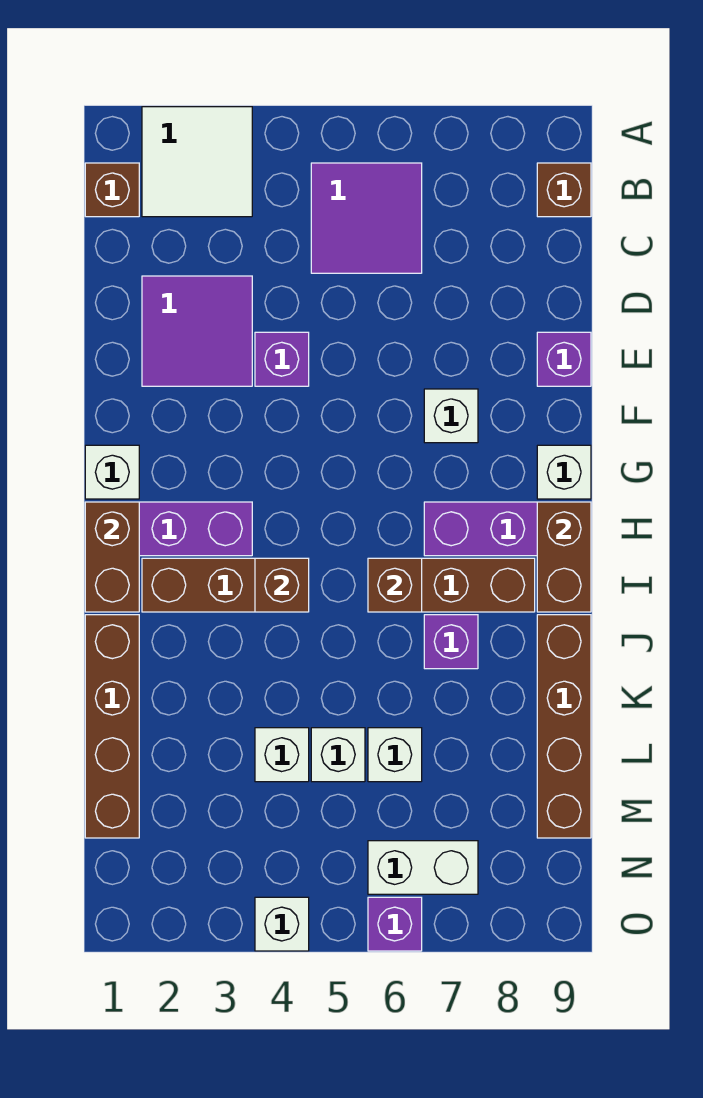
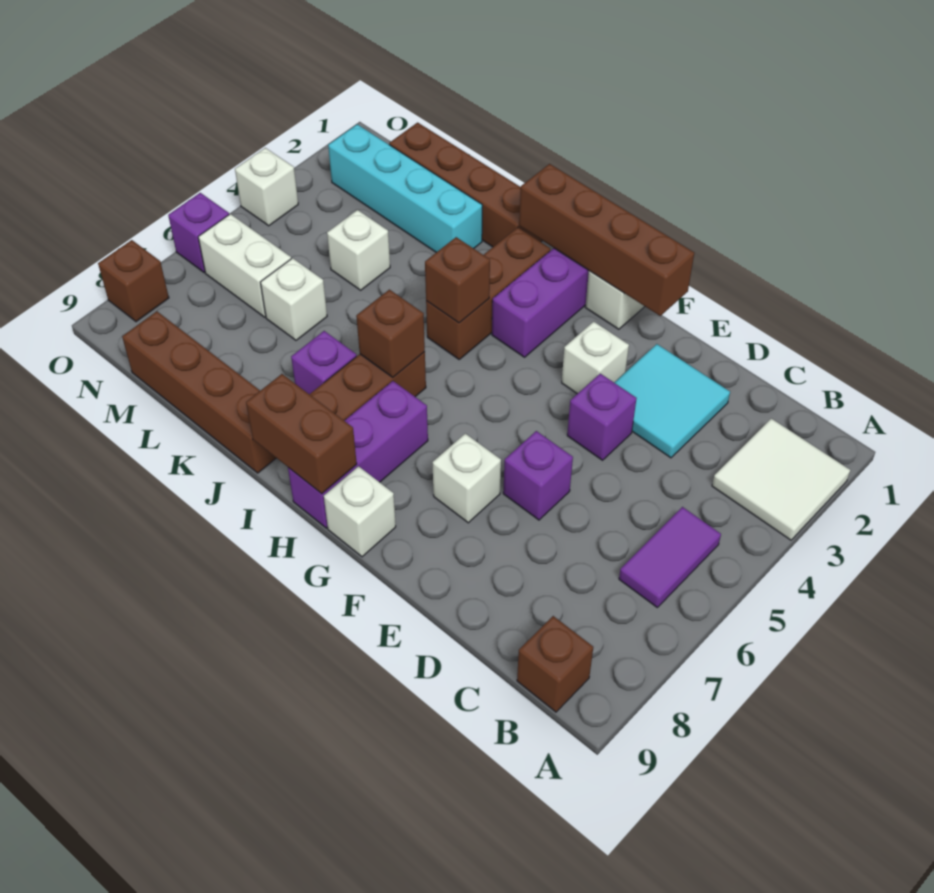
brown 1x1 brick [85,163,139,217] -> brown 1x1 brick moved to [98,240,169,322]
purple 2x2 tile [311,163,422,273] -> purple 1x2 tile [619,507,721,608]
purple 2x2 tile [142,276,252,386] -> cyan 2x2 tile [614,344,730,458]
purple 1x1 brick [537,332,591,386] -> purple 1x1 brick moved to [503,431,573,520]
brown 1x2 brick [85,502,139,612] -> brown 1x4 brick [519,164,694,316]
none -> cyan 1x4 brick [328,124,482,252]
white 1x1 brick [311,728,365,782] -> white 1x1 brick moved to [562,322,629,394]
white 1x2 brick [368,841,478,894] -> white 1x2 brick turned to [198,214,291,317]

